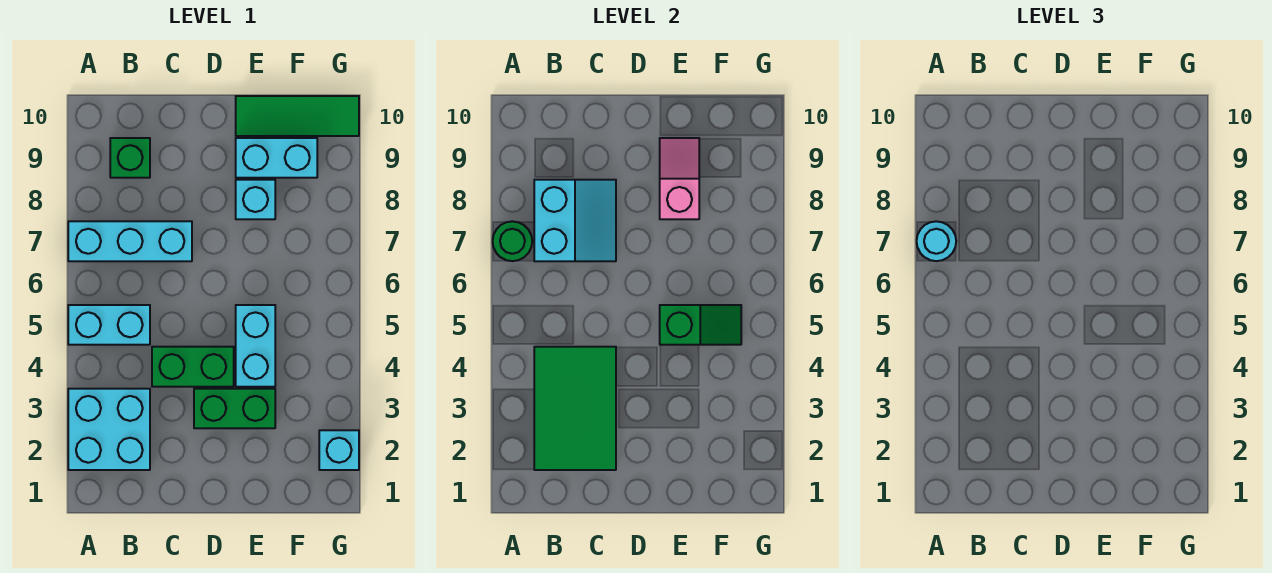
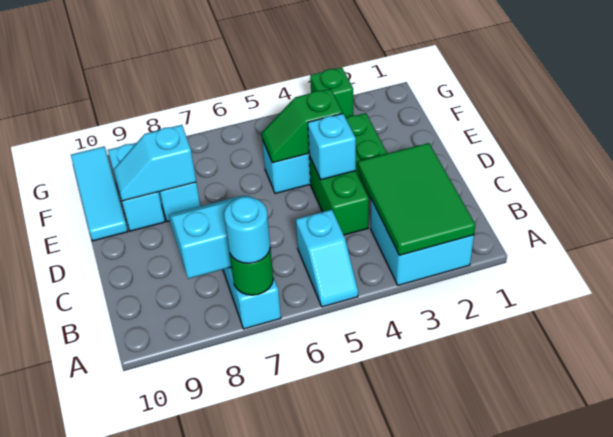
cyan 1x2 brick [68,305,150,345] -> cyan 1x2 slope [296,210,358,307]
green 2x3 tile [534,347,616,470] -> green 2x3 tile turned to [358,143,475,255]
green 1x1 brick [110,138,150,178] -> green 1x1 brick moved to [310,67,353,118]
green 1x2 slope [660,305,741,345] -> green 1x2 slope turned to [262,89,343,163]
pink 1x2 slope [660,138,699,219] -> cyan 1x2 slope [114,125,196,201]
green 1x3 tile [236,96,359,136] -> cyan 1x3 tile [71,147,128,241]
cyan 1x1 brick [319,430,359,470] -> cyan 1x1 brick moved to [308,114,356,180]

